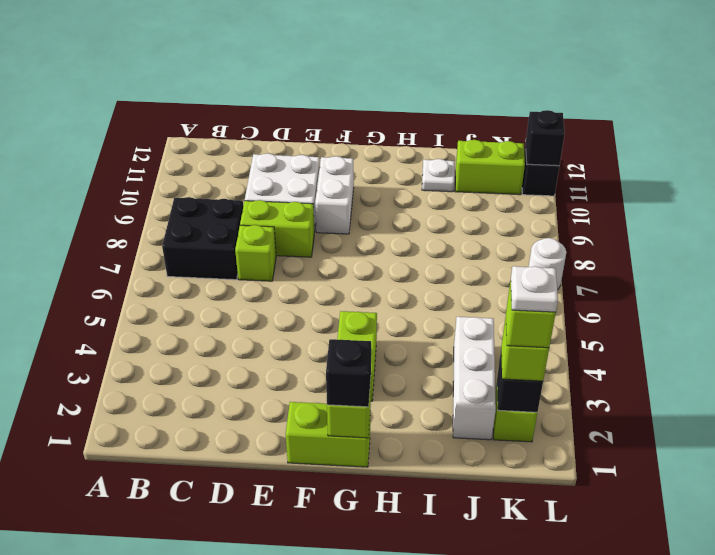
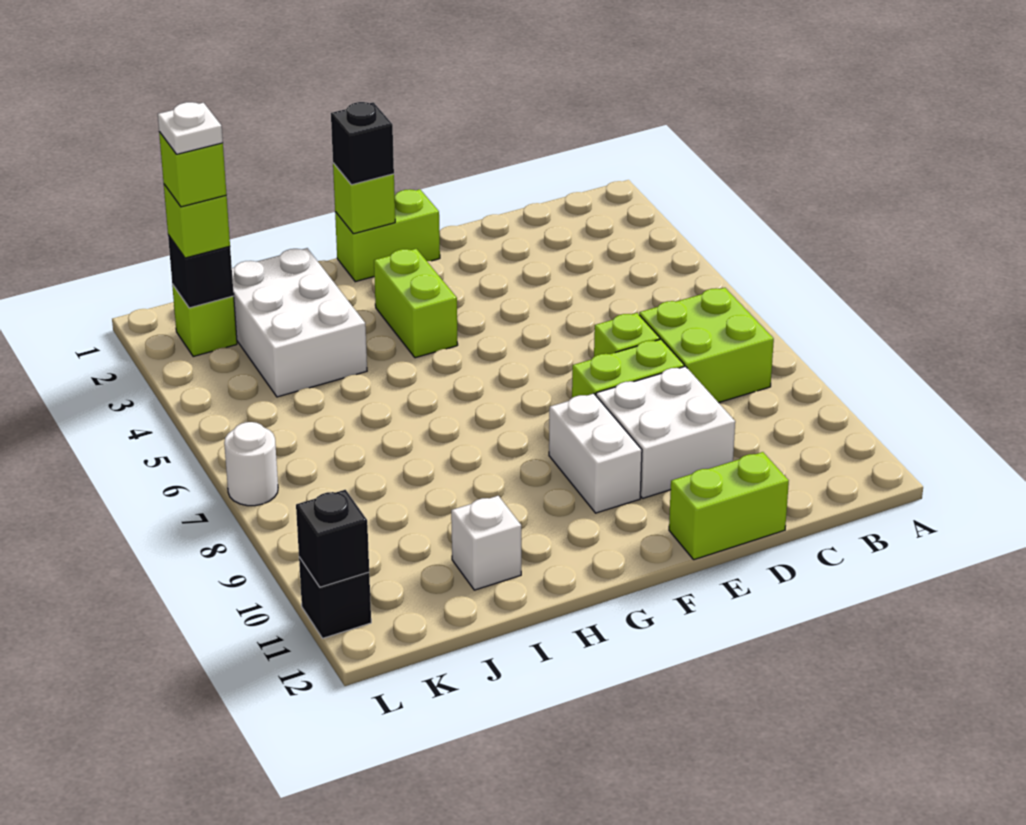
black 2x2 brick [162,197,243,280] -> lime 2x2 brick [639,288,774,403]
white 1x1 plate [422,159,455,192] -> white 1x1 brick [451,496,521,590]
white 1x3 brick [453,317,496,440] -> white 2x3 brick [232,248,367,397]
lime 1x2 brick [455,140,525,195] -> lime 1x2 brick moved to [669,452,789,560]

